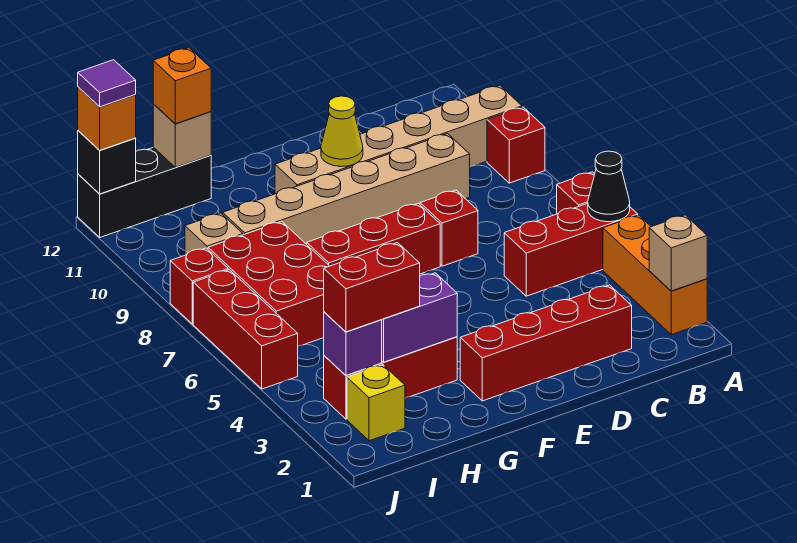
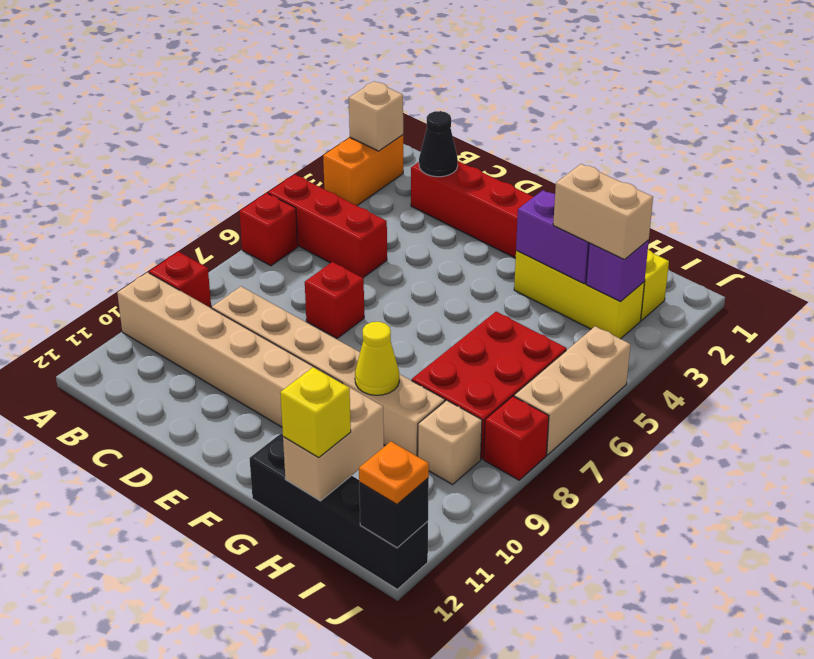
orange 1x3 brick [603,215,707,335] -> orange 1x2 brick [323,135,403,206]
black 1x1 cone [588,151,630,222] -> black 1x1 cone moved to [419,111,458,177]
red 1x3 brick [307,203,440,274] -> none
yellow 1x1 cone [321,96,363,167] -> yellow 1x1 cone moved to [355,322,399,395]
red 1x3 brick [324,337,457,419] -> yellow 1x3 brick [514,251,644,339]
red 1x2 brick [324,243,420,332] -> tan 1x2 brick [553,164,653,260]
black 1x3 brick [78,147,211,237] -> black 1x4 brick [250,434,428,589]
tan 1x1 brick [153,104,211,167] -> tan 1x2 brick [283,387,384,501]
orange 1x1 brick [153,48,211,124] -> yellow 1x1 brick [280,367,351,457]
red 1x3 brick [193,270,298,389] -> tan 1x3 brick [514,326,630,455]
orange 1x1 brick [78,87,136,150] -> orange 1x1 plate [359,442,429,504]
purple 1x1 tile [78,60,136,107] -> none

